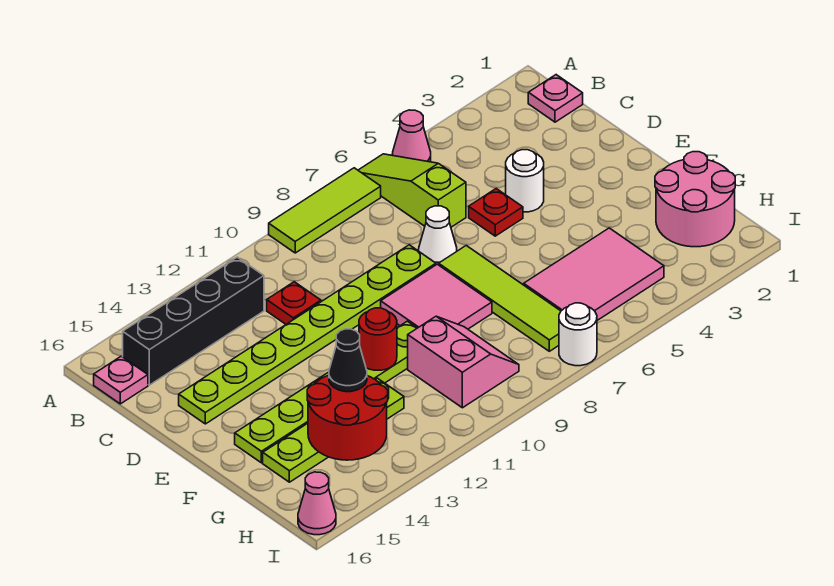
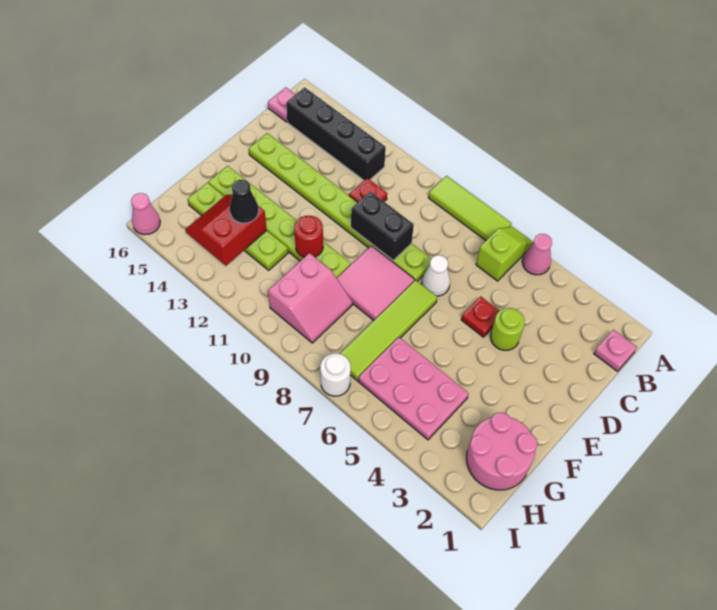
lime 1x3 slope [358,154,466,227] -> lime 1x2 slope [476,227,533,281]
white 1x1 round brick [506,150,544,212] -> lime 1x1 round brick [490,308,525,350]
none -> black 1x2 brick [351,191,414,260]
pink 2x3 tile [524,228,664,320] -> pink 2x3 plate [358,337,469,440]
red 2x2 round brick [307,375,388,460] -> red 2x2 slope [186,195,267,266]

